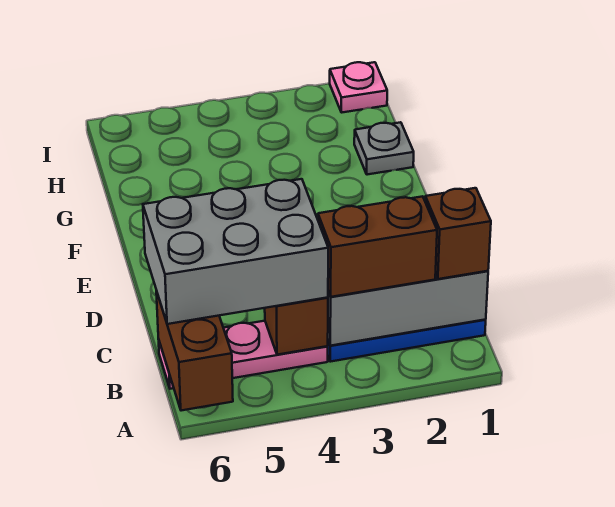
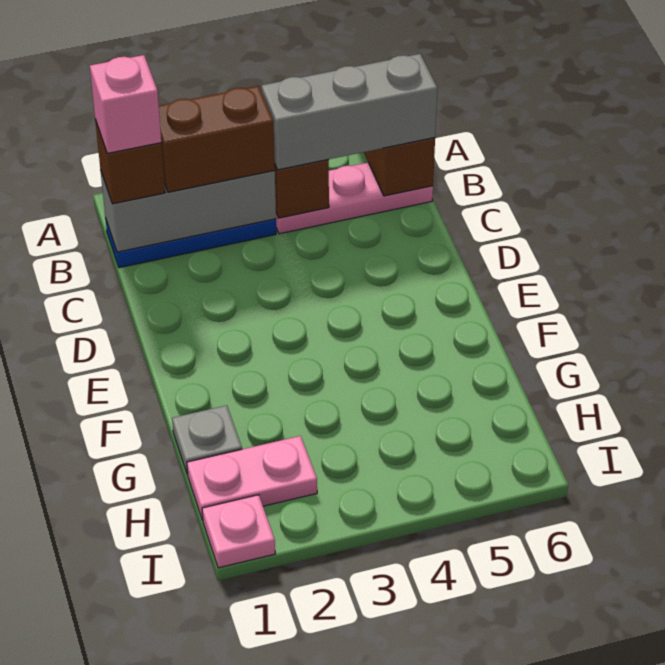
none -> pink 1x1 brick [90,55,161,153]
grey 2x3 brick [143,179,328,324] -> grey 1x3 brick [262,54,437,170]
none -> pink 1x2 plate [187,436,317,520]

